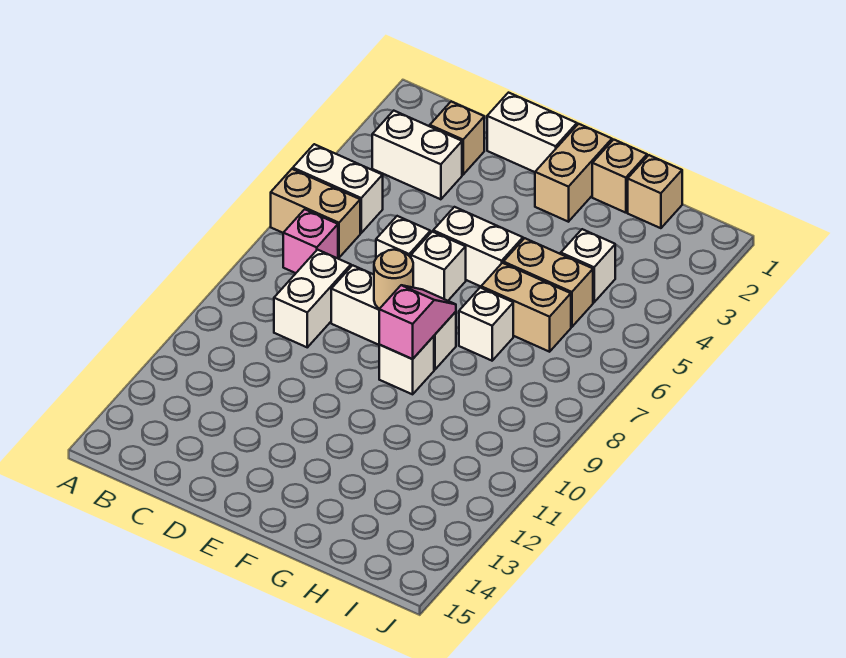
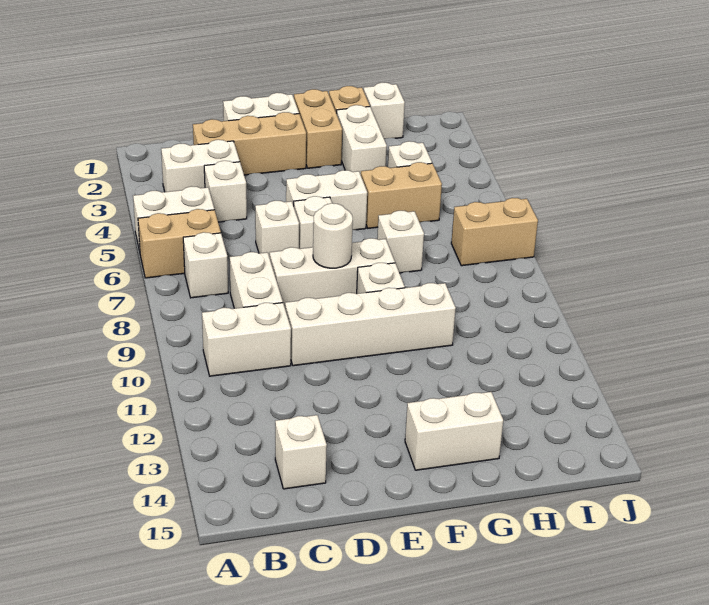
pink 1x1 brick [283,209,338,273] -> white 1x1 brick [183,232,228,298]
none -> white 1x2 brick [202,303,291,376]
tan 1x1 brick [430,101,484,175] -> tan 1x3 brick [193,112,306,175]
none -> white 1x1 brick [204,161,247,222]
none -> white 1x1 brick [275,415,327,489]
none -> white 1x4 brick [285,283,456,366]
tan 1x1 round brick [374,250,413,309] -> white 1x1 round brick [313,203,353,268]
pink 1x2 slope [379,285,456,359] -> none
none -> white 1x2 brick [405,392,503,470]
none -> white 1x2 brick [336,105,387,174]
tan 1x2 brick [481,263,571,352] -> tan 1x2 brick moved to [451,198,538,266]
tan 1x1 brick [628,155,682,228] -> white 1x1 brick [364,83,405,139]

